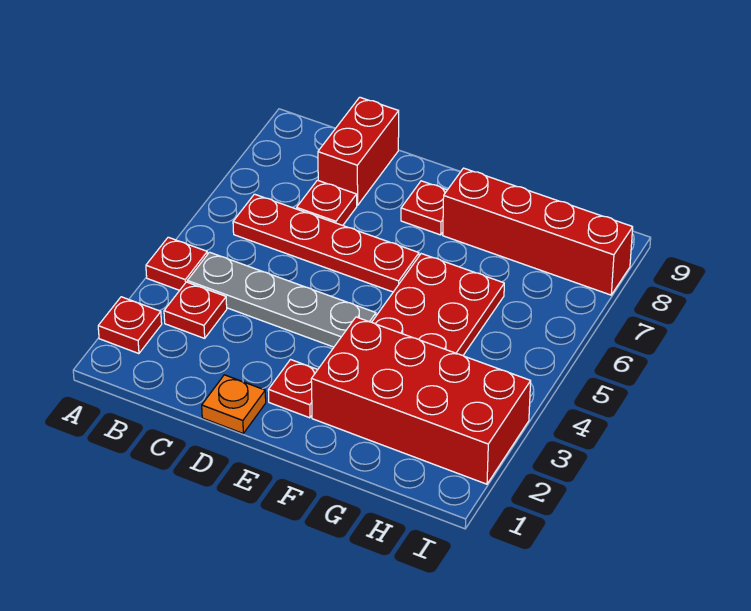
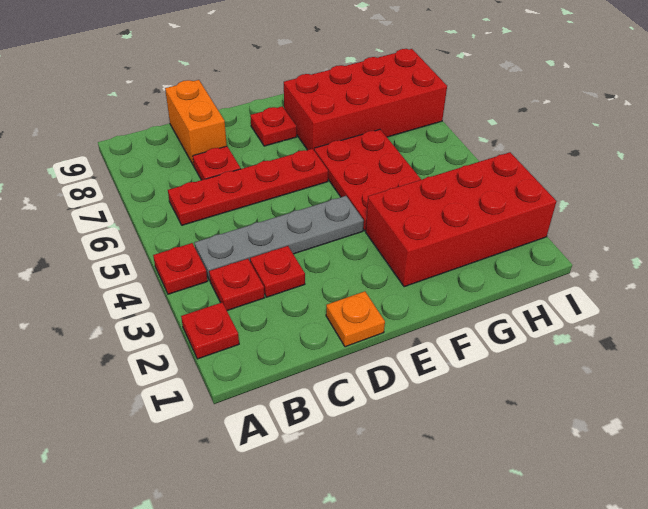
red 1x2 brick [318,97,399,206] -> orange 1x2 brick [165,80,227,166]
red 1x1 plate [268,360,318,418] -> red 1x1 plate moved to [250,246,305,297]
red 1x4 brick [443,168,633,295] -> red 2x4 brick [284,49,447,150]

